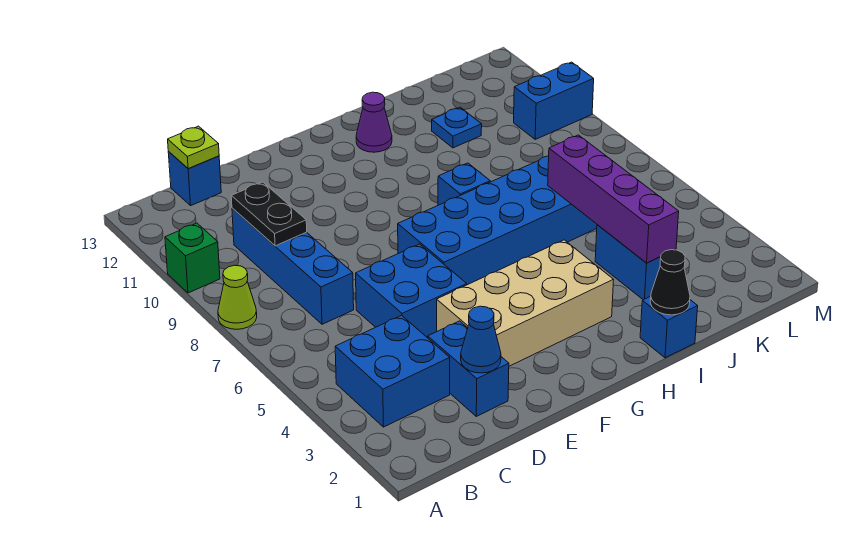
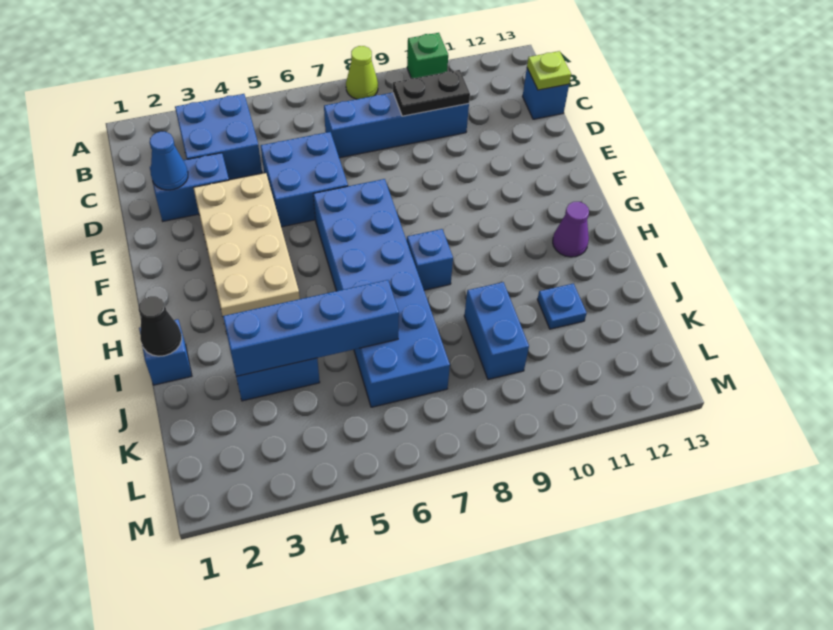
purple 1x4 brick [548,135,679,263] -> blue 1x4 brick [223,280,399,376]
blue 1x2 brick [514,62,594,139] -> blue 1x2 brick moved to [464,282,529,379]

